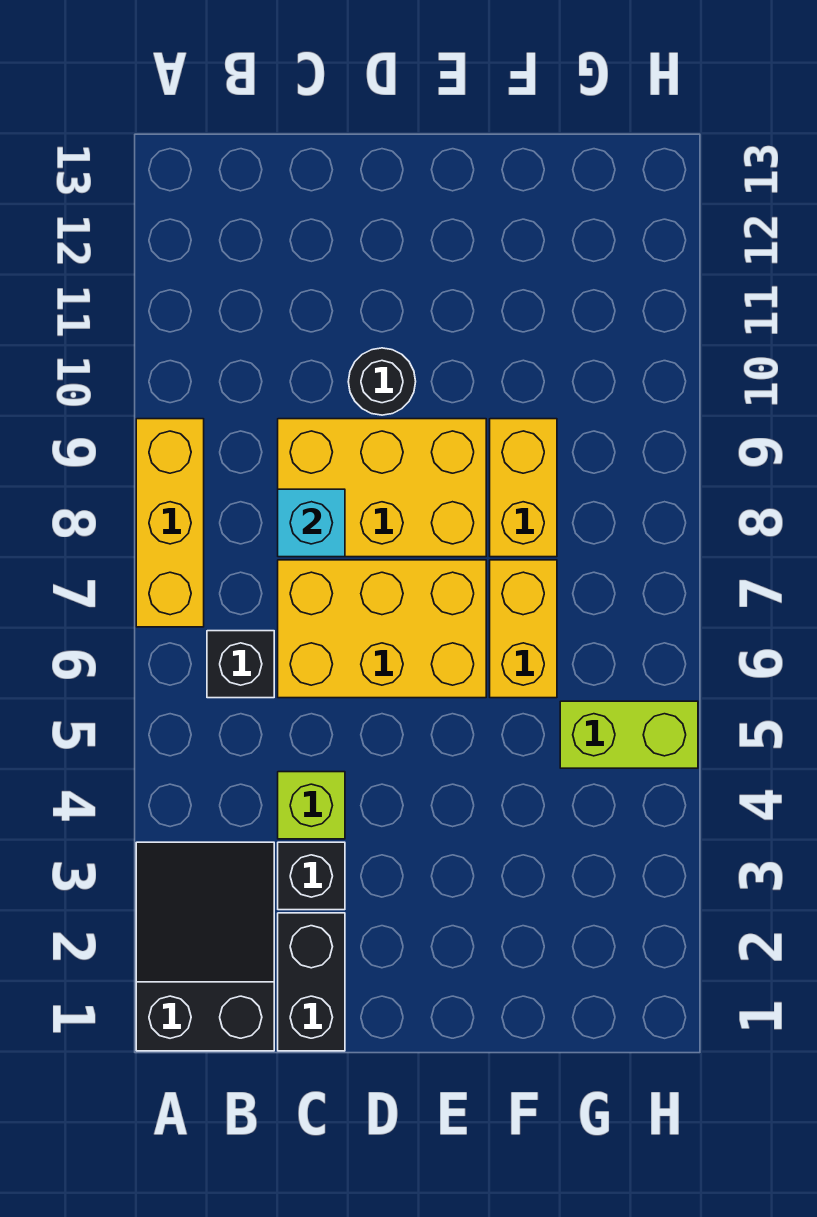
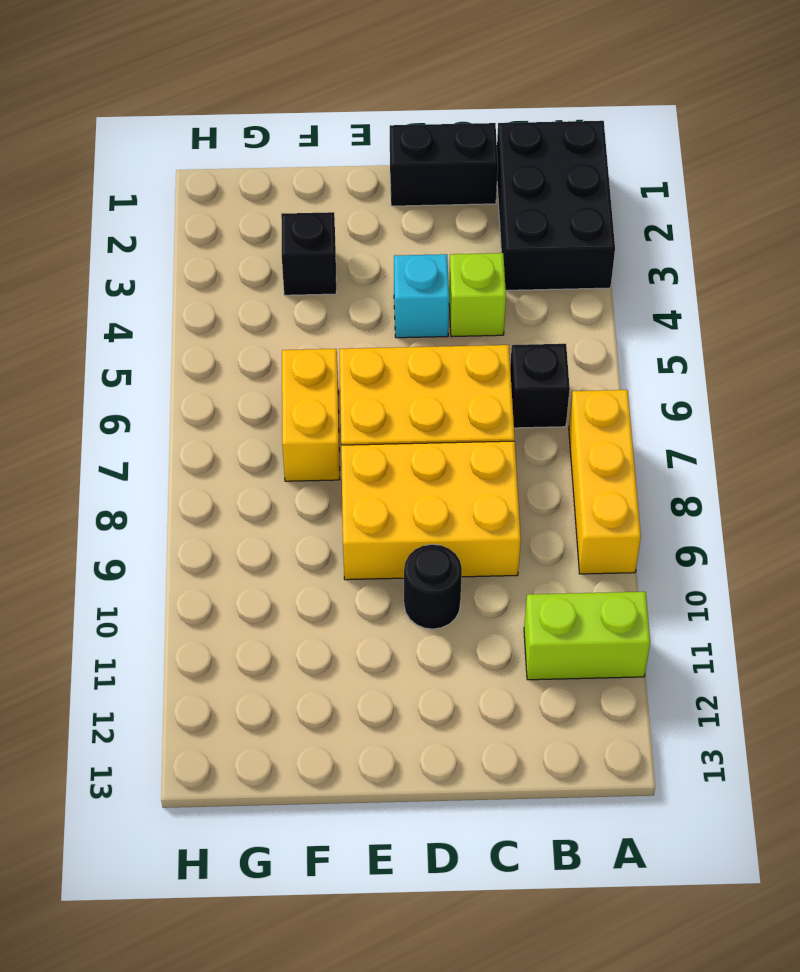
black 2x3 slope [136,842,274,1051] -> black 2x3 brick [497,121,615,290]
black 1x2 brick [278,913,345,1051] -> black 1x2 brick turned to [390,123,498,206]
black 1x1 brick [278,842,345,910] -> black 1x1 brick moved to [281,212,336,295]
cyan 1x1 brick [278,489,345,557] -> cyan 1x1 brick moved to [394,254,449,338]
yellow 1x2 brick [490,419,557,557] -> none
lime 1x2 brick [560,701,698,768] -> lime 1x2 brick moved to [524,592,650,680]

